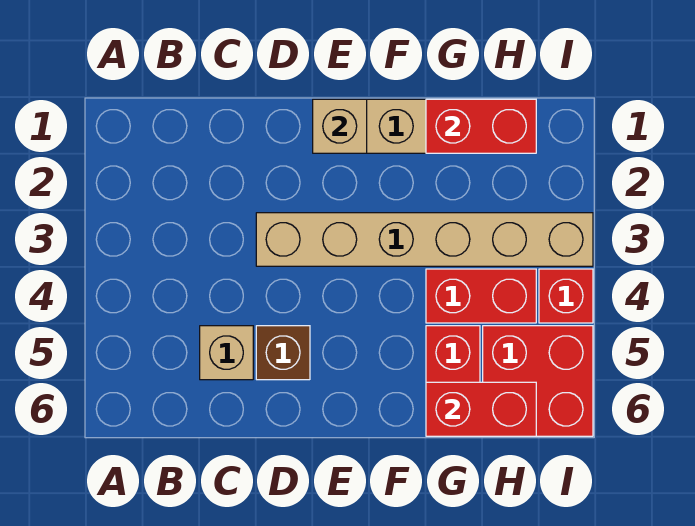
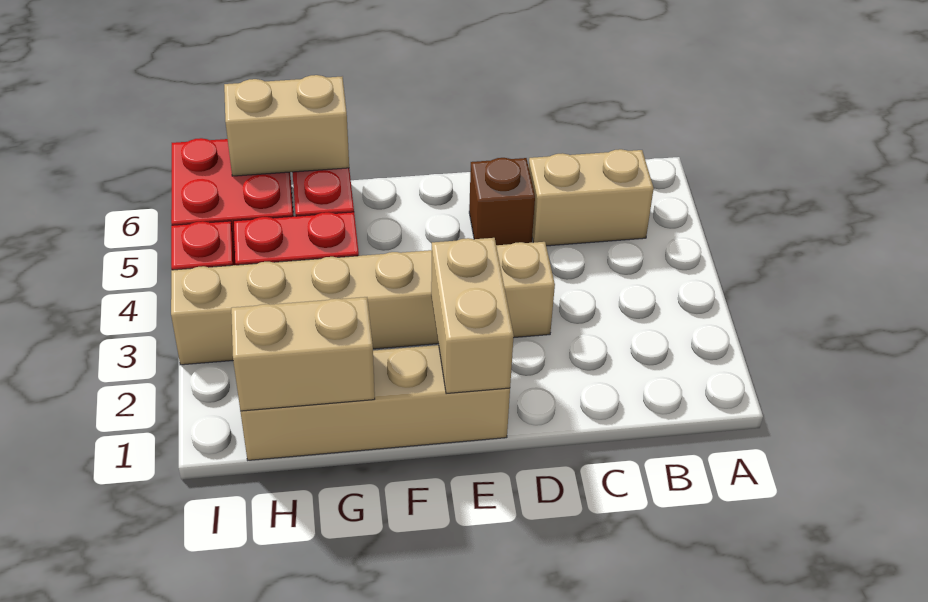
tan 1x1 brick [200,326,253,380] -> tan 1x2 brick [529,149,654,246]
tan 1x1 brick [313,99,367,153] -> tan 1x2 brick [431,238,514,394]
red 1x2 brick [426,99,536,153] -> tan 1x2 brick [231,297,375,411]
red 1x2 brick [426,382,536,436] -> tan 1x2 brick [224,75,349,176]

